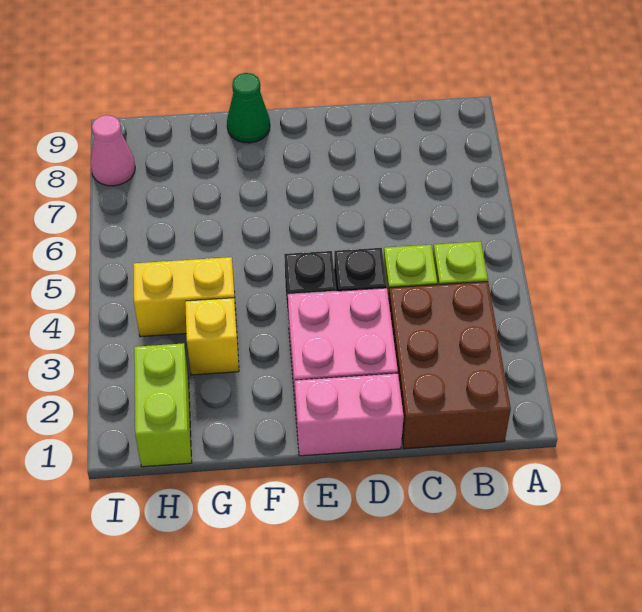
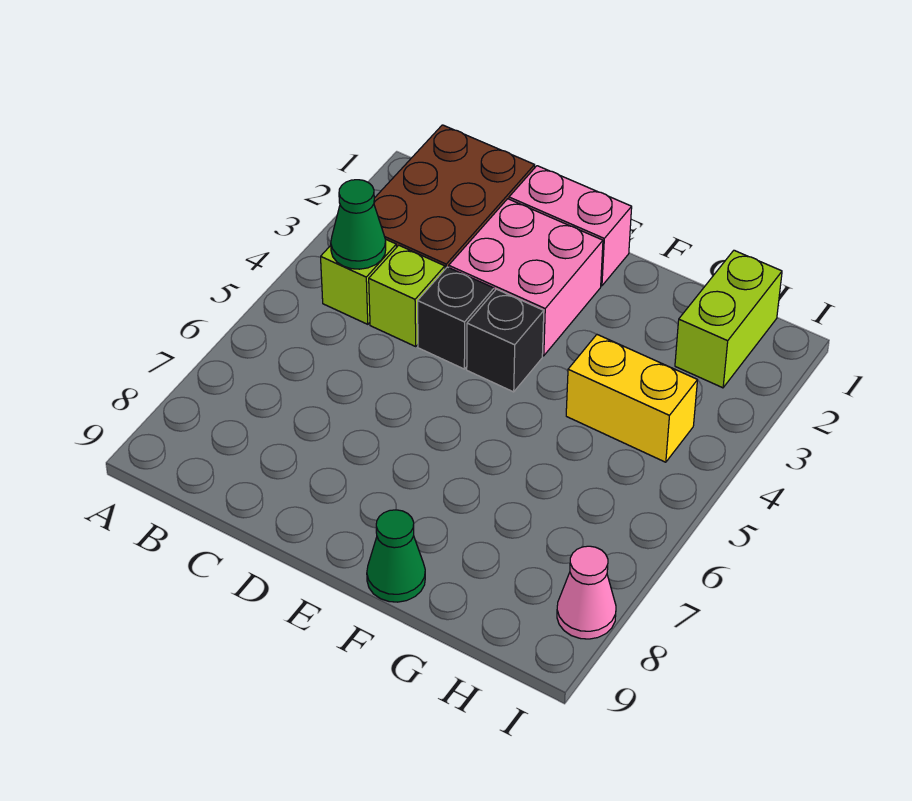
none -> green 1x1 cone [331,180,386,269]
yellow 1x1 brick [185,298,239,375] -> none

